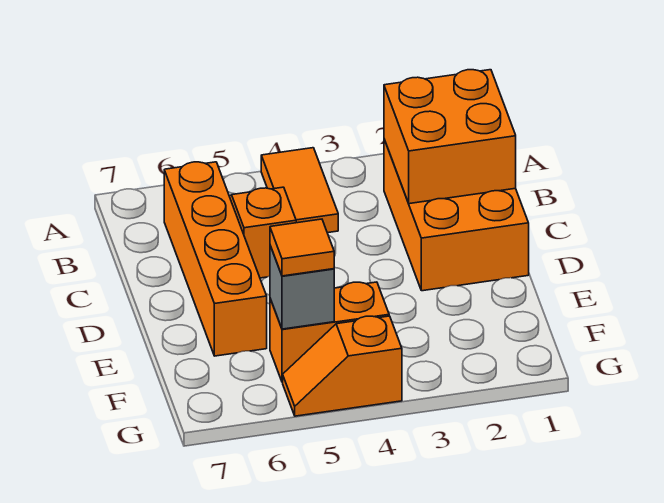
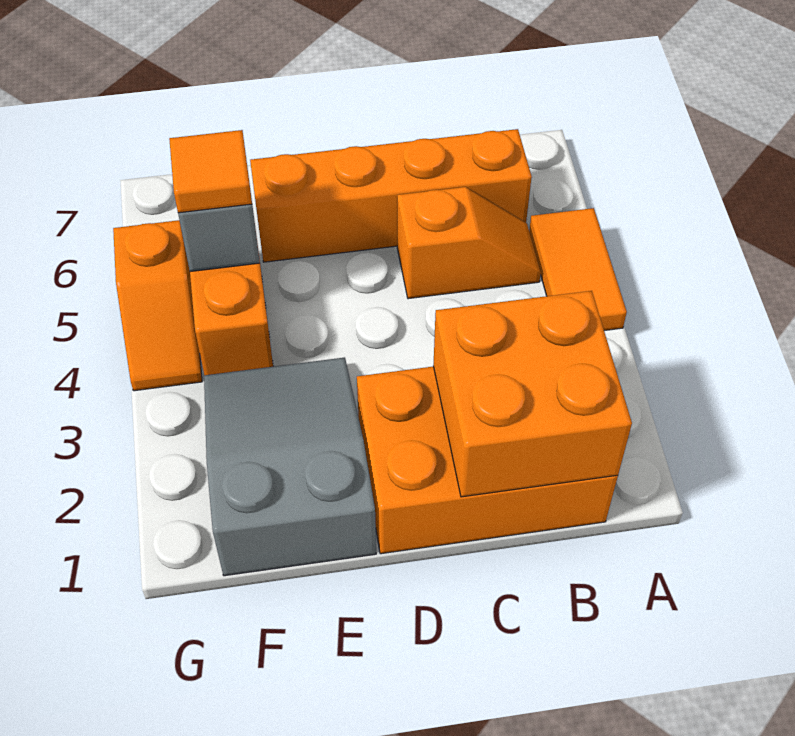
orange 1x2 tile [261,148,338,233] -> orange 1x2 tile turned to [529,208,627,331]
none -> grey 2x3 slope [204,357,376,576]
orange 1x2 slope [283,316,402,416] -> orange 1x2 slope turned to [113,220,202,391]

